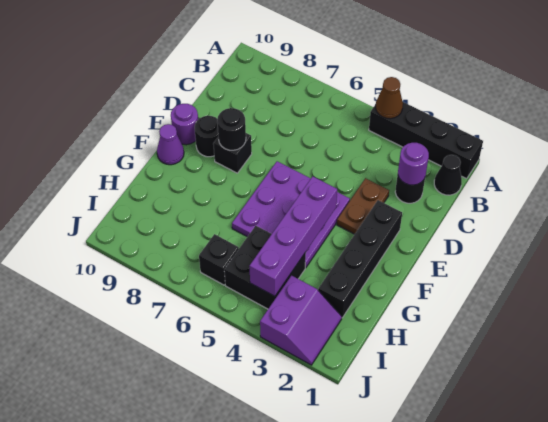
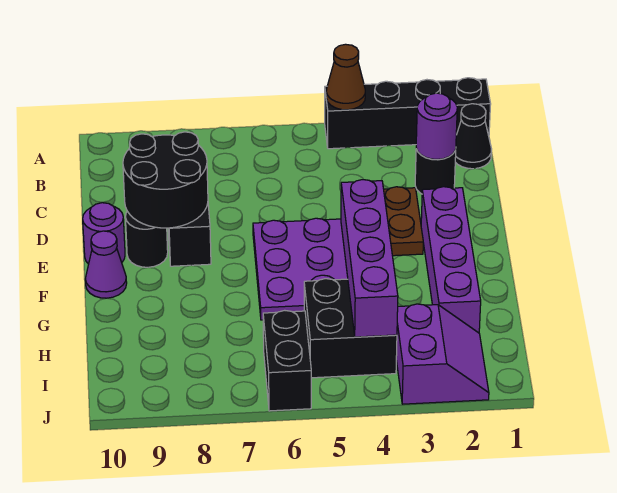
black 1x4 brick [318,200,402,318] -> purple 1x4 brick [421,187,481,333]
black 1x1 round brick [217,108,246,150] -> black 2x2 round brick [123,132,208,228]
black 1x1 brick [199,234,239,285] -> black 1x2 brick [263,310,311,411]

